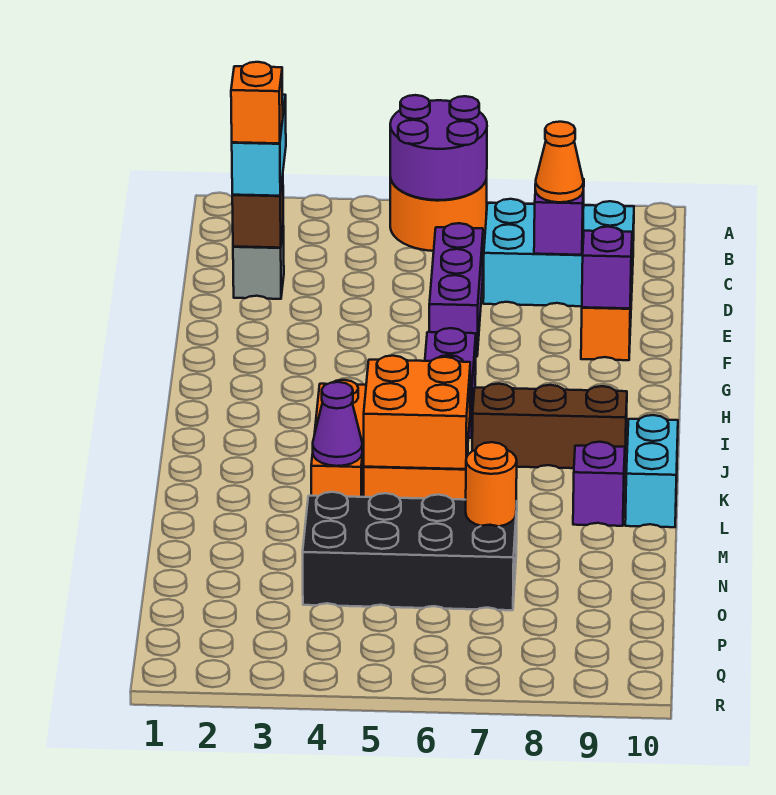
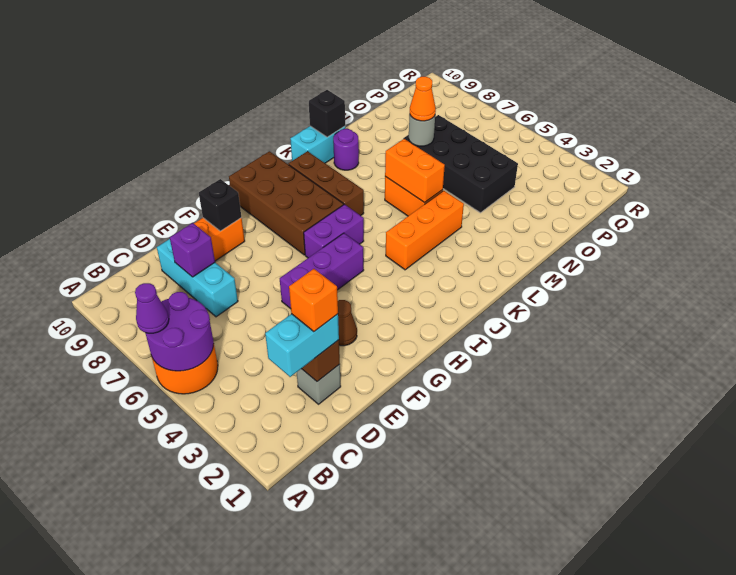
cyan 2x3 brick [483,199,634,306] -> cyan 1x3 brick [157,239,238,317]
purple 1x3 brick [429,223,483,357] -> purple 1x3 brick moved to [280,233,364,309]
orange 1x1 cone [535,122,583,202] -> orange 1x1 cone moved to [410,77,436,121]
none -> brown 1x1 cone [338,300,357,346]
purple 1x1 brick [582,227,632,308] -> black 1x1 brick [199,179,242,231]
none -> brown 2x4 brick [229,151,344,255]
orange 2x2 brick [364,356,470,469] -> orange 1x2 brick [385,139,445,203]
purple 1x1 cone [313,382,362,466] -> purple 1x1 cone moved to [135,283,169,333]
purple 1x1 brick [573,442,625,526] -> purple 1x1 round brick [333,129,359,170]
none -> black 1x1 brick [309,90,345,137]
orange 1x1 round brick [466,442,517,527] -> grey 1x1 round brick [409,115,435,146]

